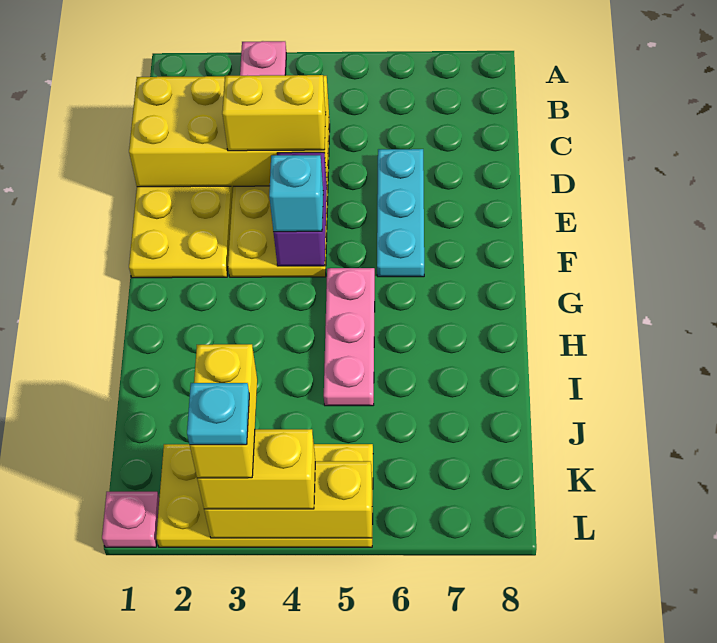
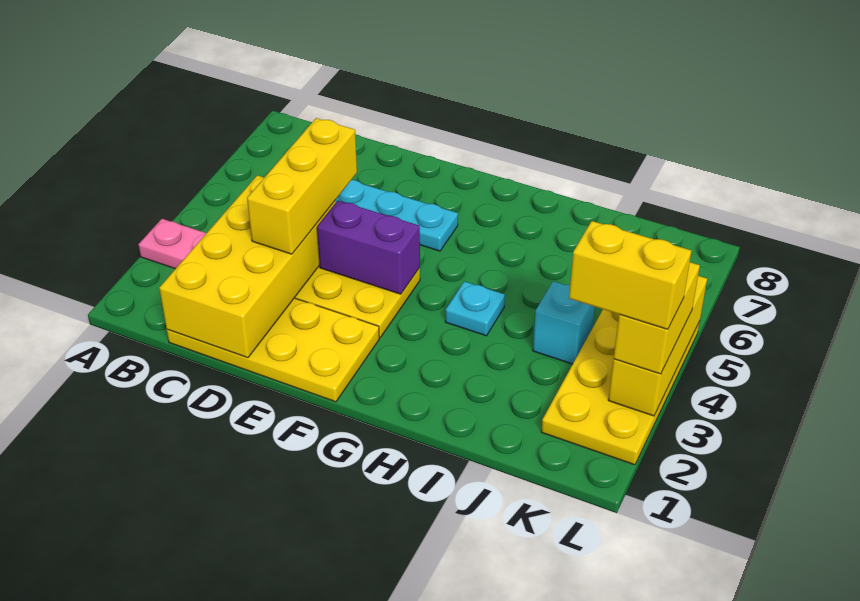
yellow 1x2 brick [222,75,326,151] -> yellow 1x3 brick [247,118,357,254]
cyan 1x1 brick [269,155,323,232] -> cyan 1x1 brick moved to [533,281,595,364]
pink 1x3 plate [324,268,375,406] -> none
pink 1x1 plate [102,492,159,547] -> none
cyan 1x1 plate [187,383,249,445] -> cyan 1x1 plate moved to [445,281,505,336]

